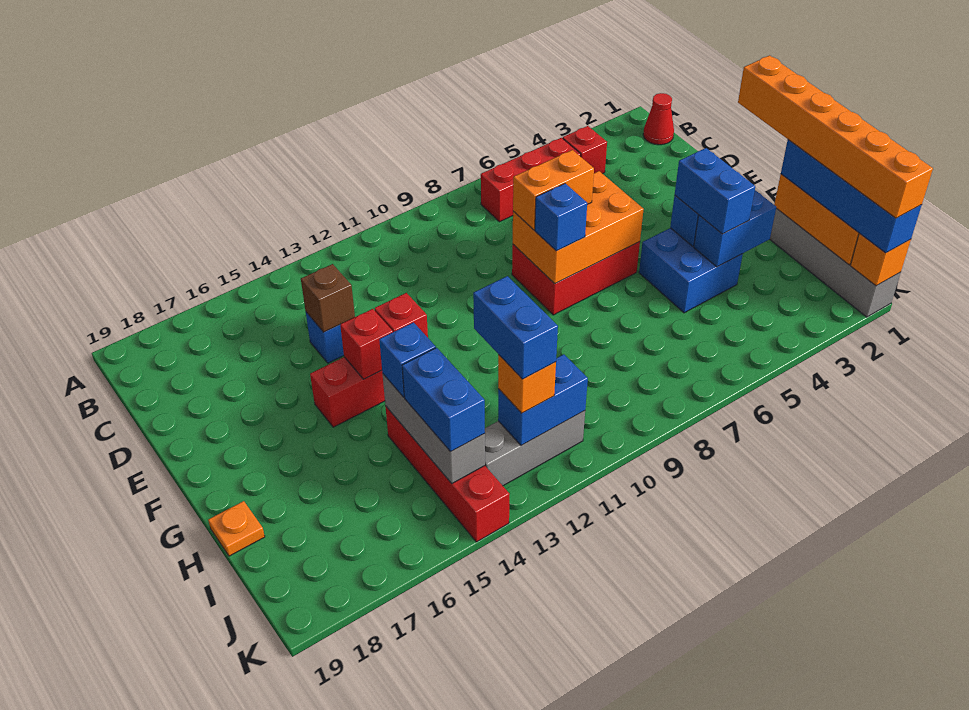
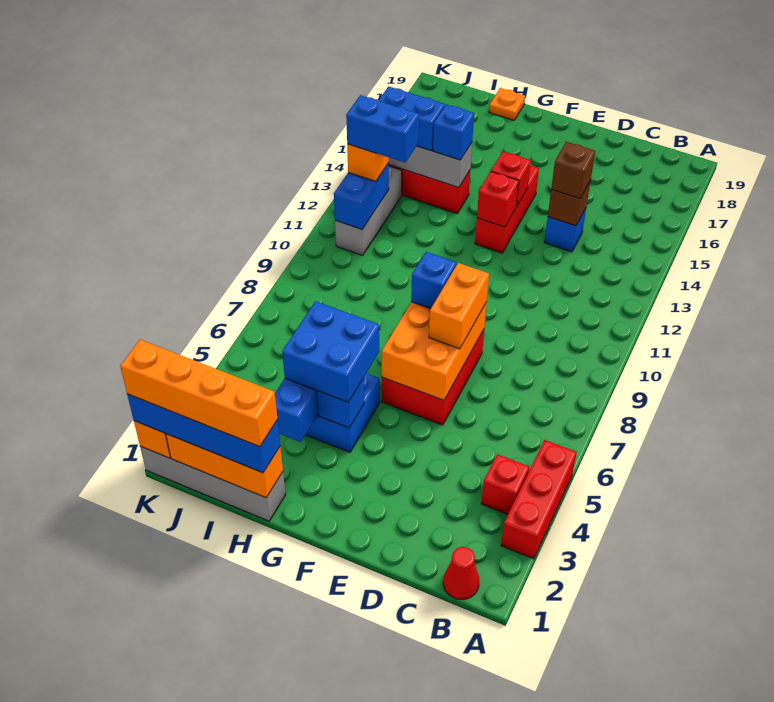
red 1x3 brick [481,138,581,222] -> red 1x3 brick moved to [501,440,577,559]
none -> brown 1x1 brick [551,142,595,199]
orange 1x6 brick [738,56,933,218] -> orange 1x4 brick [120,340,277,447]
blue 1x2 brick [675,148,755,234] -> blue 2x2 brick [282,301,379,402]

